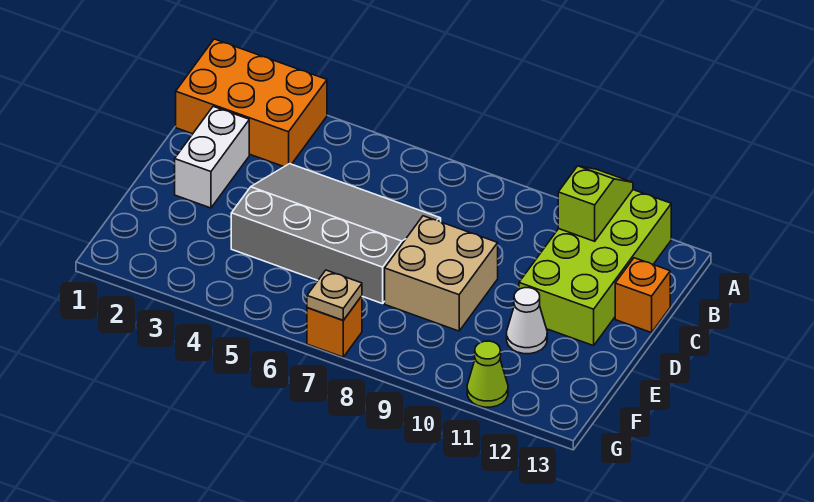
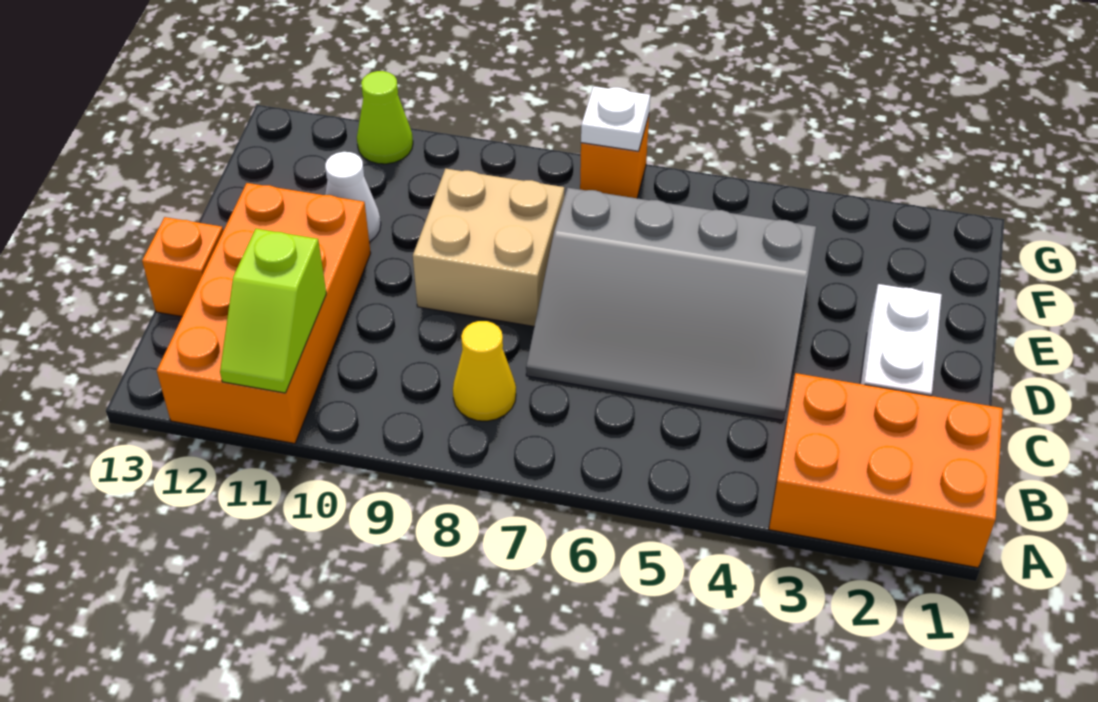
lime 2x4 brick [519,190,671,346] -> orange 2x4 brick [157,183,371,444]
none -> yellow 1x1 cone [453,321,516,421]
tan 1x1 plate [307,270,362,320] -> white 1x1 plate [581,86,650,151]

